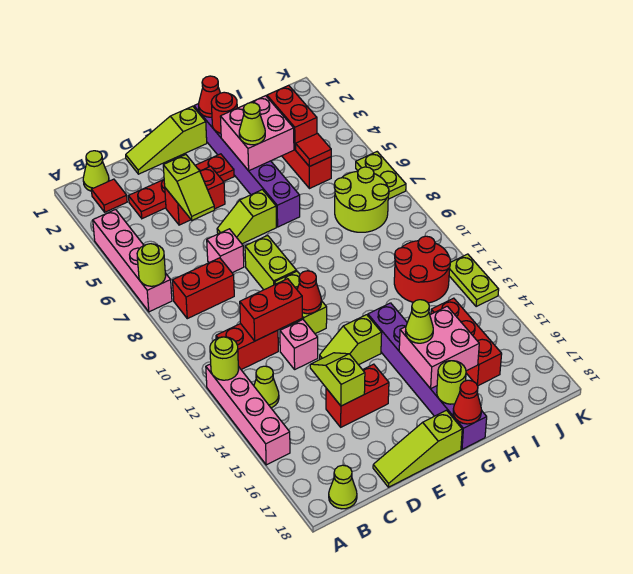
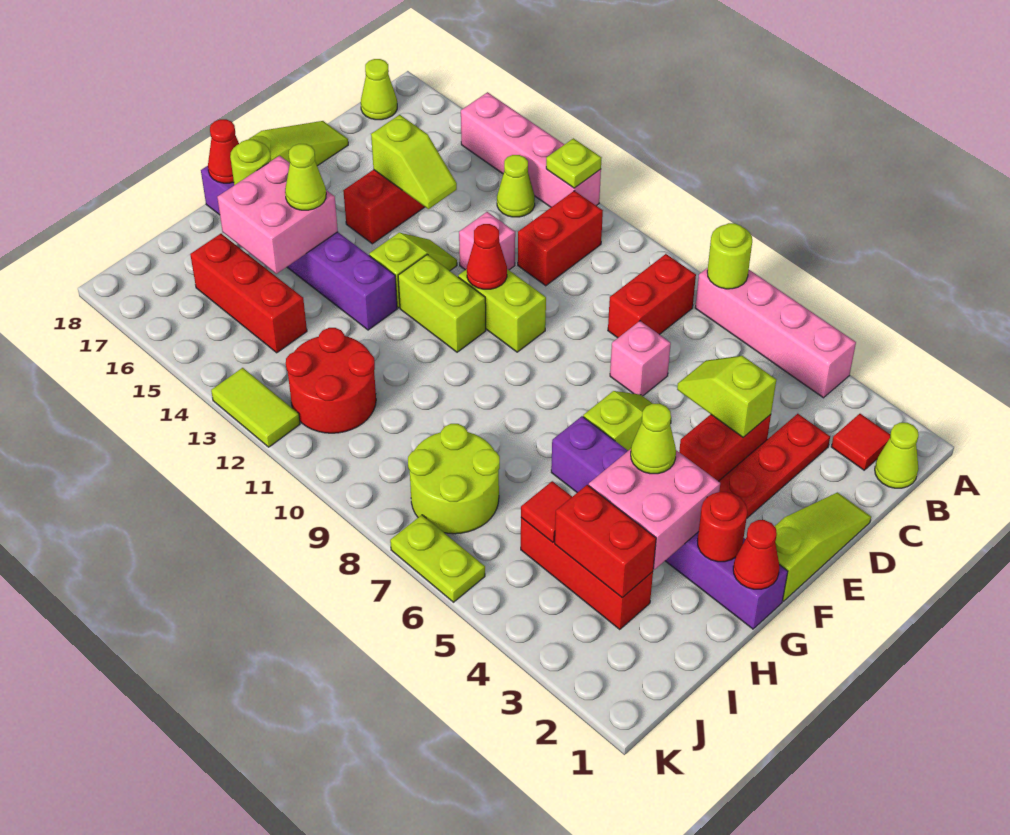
lime 1x1 round brick [210,337,238,380] -> lime 1x1 plate [546,138,601,188]
red 1x2 brick [240,279,302,341] -> none
lime 1x2 brick [245,235,296,290] -> lime 1x2 brick moved to [398,254,486,352]
lime 1x2 plate [449,254,499,307] -> lime 1x2 tile [211,368,300,447]

